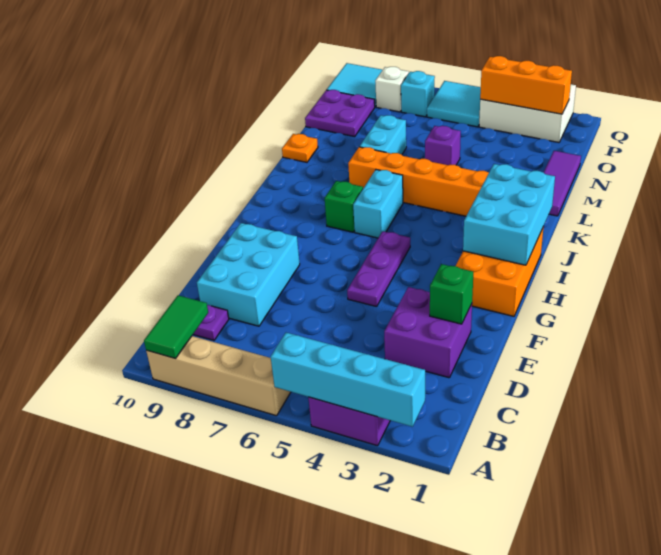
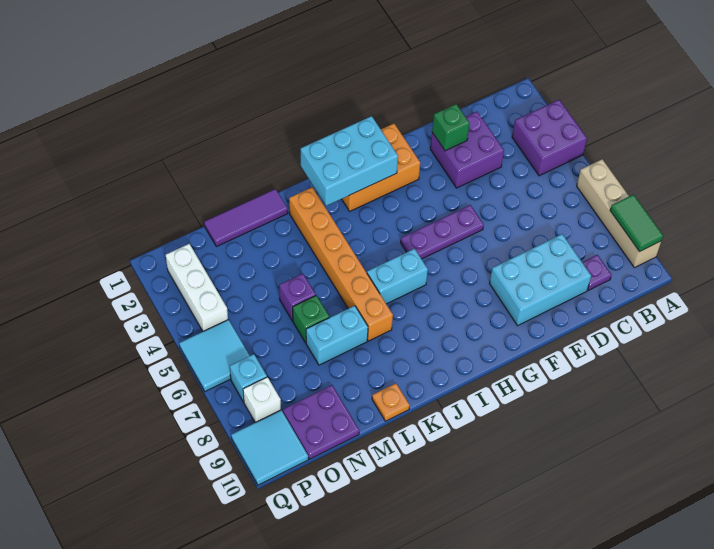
cyan 1x4 brick [271,333,425,427] -> none
green 1x2 tile [144,295,208,359] -> green 1x2 tile turned to [610,195,663,252]
green 1x1 brick [325,181,363,232] -> green 1x1 brick moved to [293,296,329,343]
white 2x3 brick [479,84,576,142] -> white 1x3 brick [166,244,228,331]
orange 1x3 brick [480,56,572,114] -> none

